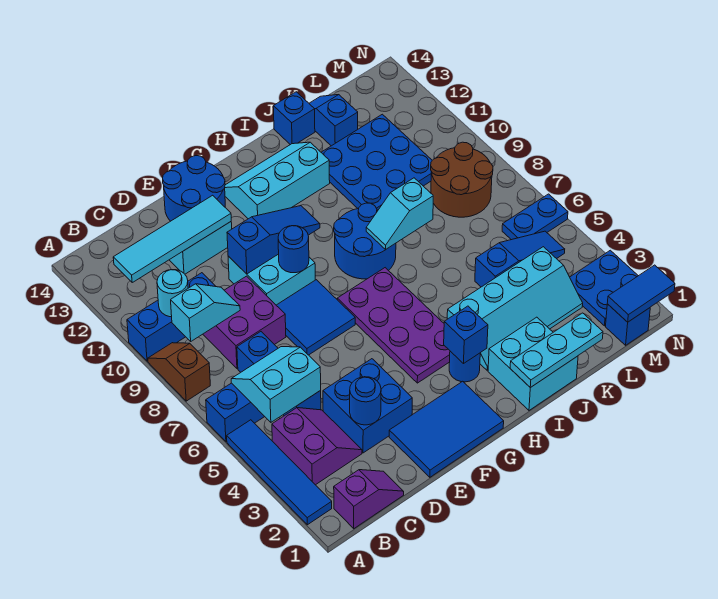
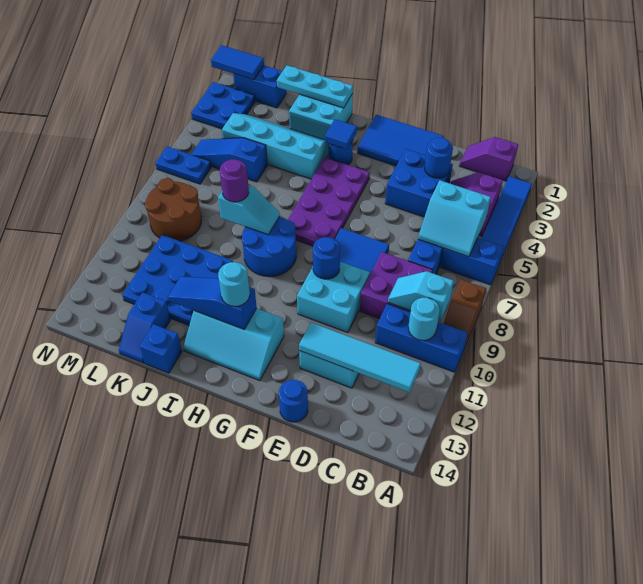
blue 1x3 slope [227,206,320,274] -> blue 1x3 slope moved to [167,276,257,329]
blue 2x2 round brick [163,156,225,221] -> blue 1x1 round brick [279,380,308,422]
blue 1x1 brick [444,306,488,363] -> blue 1x1 tile [325,119,357,149]
none -> cyan 1x1 round brick [218,262,250,306]
none -> purple 1x1 round brick [220,159,249,202]
blue 1x1 brick [606,304,650,345] -> blue 1x2 brick [233,66,287,108]

